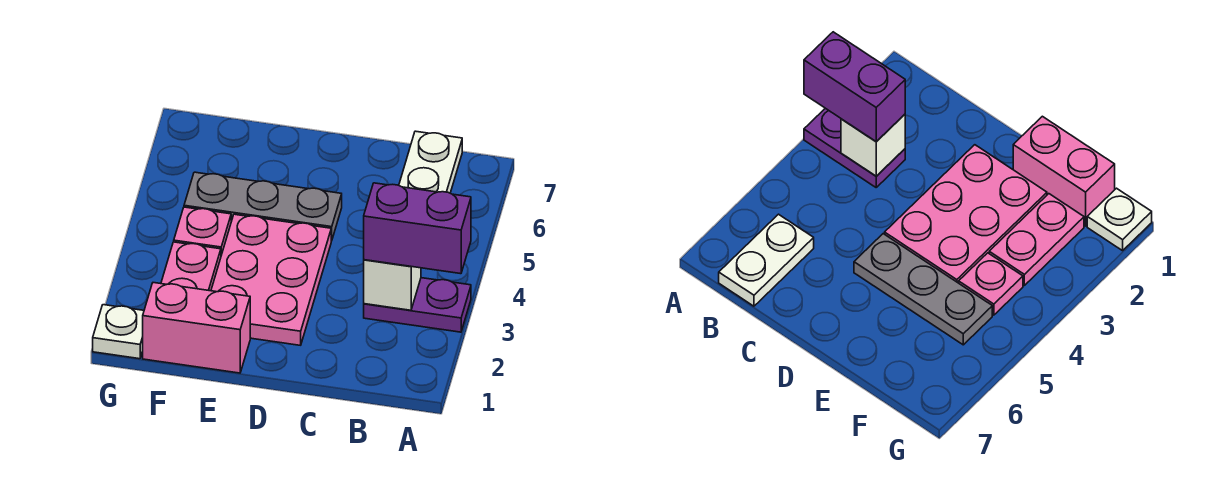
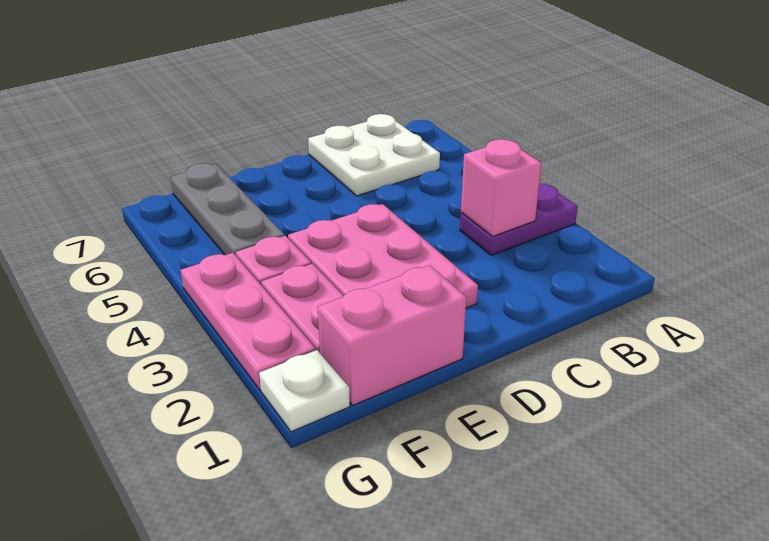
purple 1x2 brick [364,183,471,274] -> none
white 1x1 brick [364,260,421,310] -> pink 1x1 brick [461,139,541,236]
white 1x2 plate [399,131,462,193] -> white 2x2 plate [308,114,440,196]
grey 1x3 plate [184,172,342,241] -> grey 1x3 plate turned to [171,163,284,255]
none -> pink 1x3 plate [181,253,316,390]

